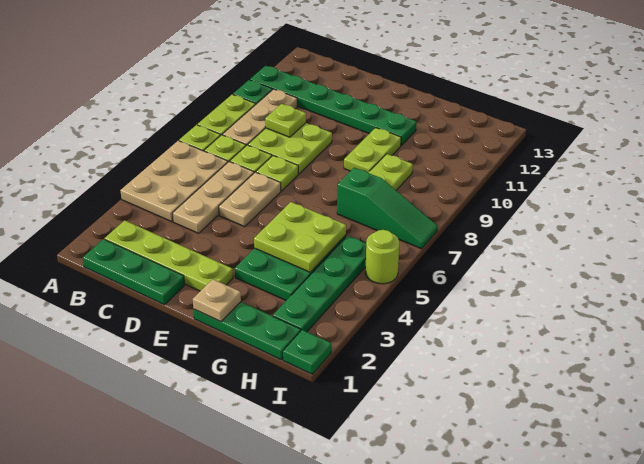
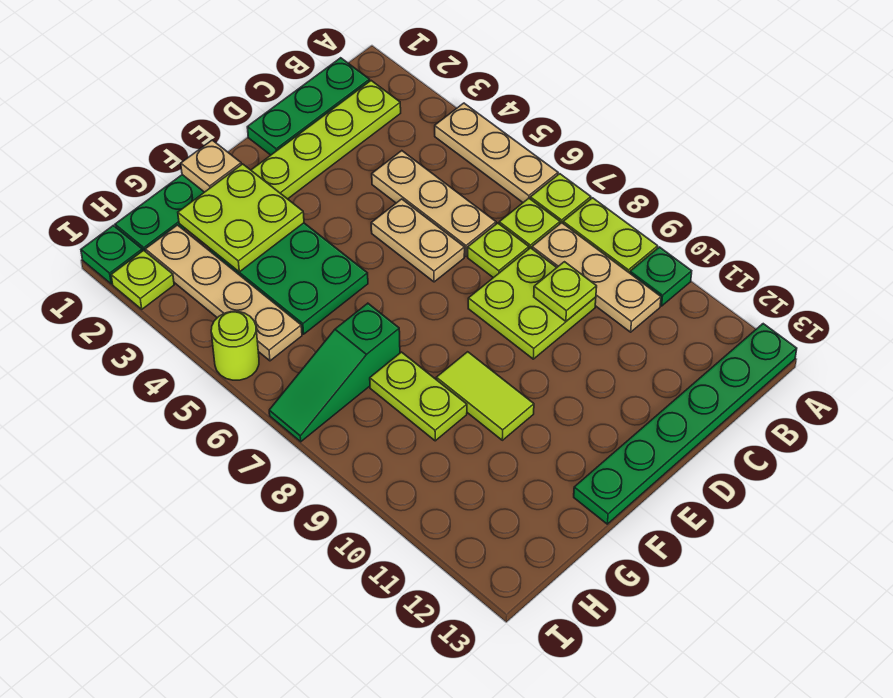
tan 2x3 plate [120,141,228,222] -> tan 1x3 plate [435,103,558,202]
green 1x6 plate [250,66,416,145] -> green 1x6 plate moved to [574,324,797,524]
lime 1x1 plate [256,156,298,191] -> lime 1x1 plate moved to [111,250,174,309]
lime 2x2 plate [254,202,346,272] -> lime 2x2 plate moved to [178,164,304,272]
lime 1x2 plate [344,128,401,172] -> lime 1x2 tile [436,352,534,440]
green 1x4 plate [273,236,366,332] -> tan 1x4 plate [145,225,302,361]

